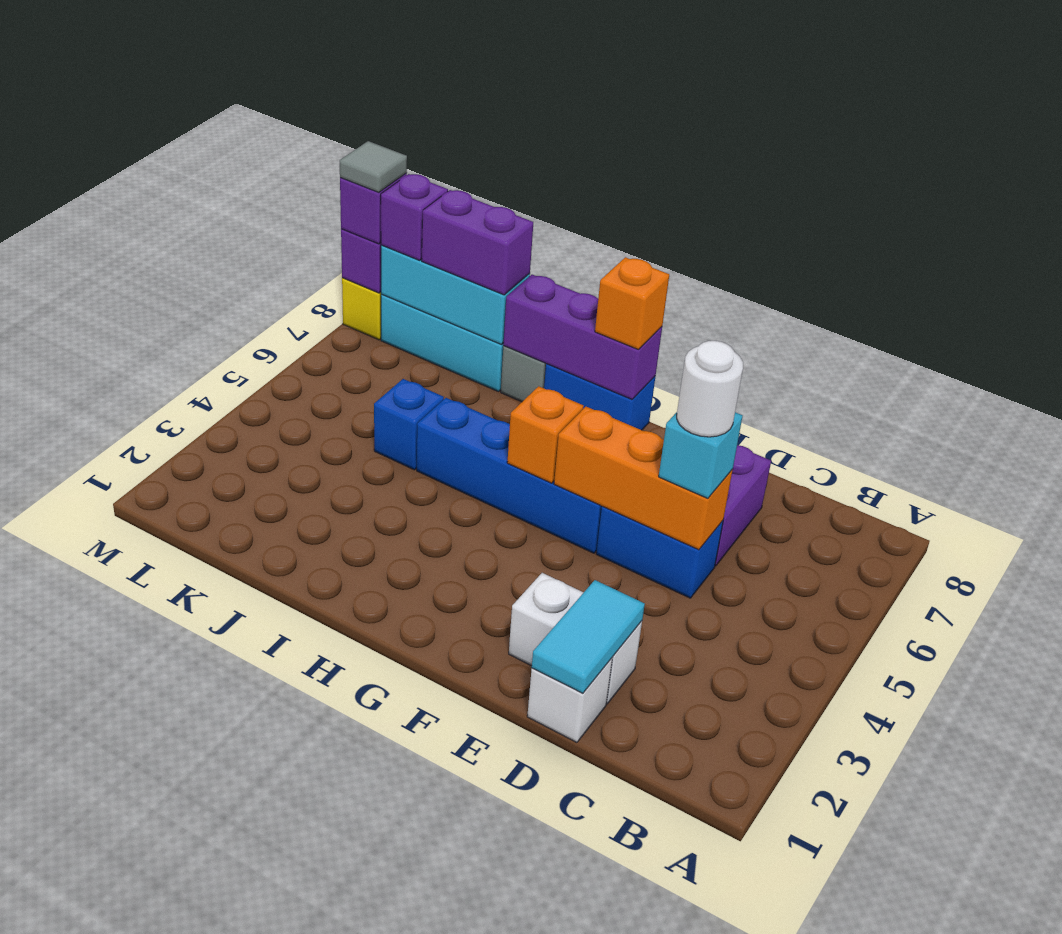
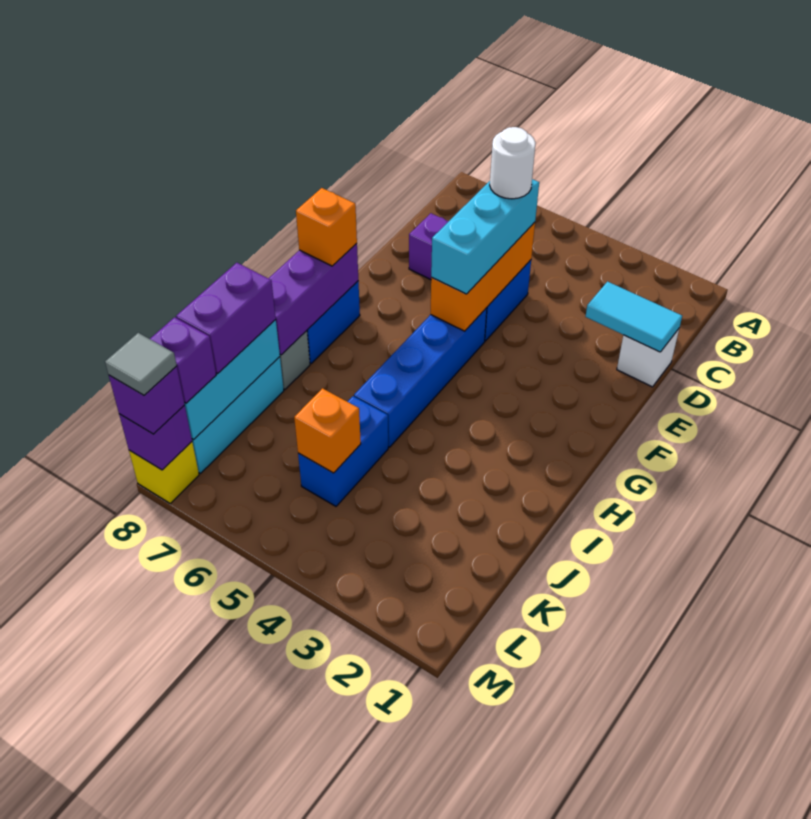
white 1x2 brick [509,573,642,704] -> none
cyan 1x1 brick [659,412,743,498] -> cyan 1x3 brick [431,179,539,294]
orange 1x1 brick [507,386,583,483] -> orange 1x1 brick moved to [294,388,361,473]
blue 1x1 brick [374,379,444,470] -> blue 1x2 brick [298,396,388,506]

